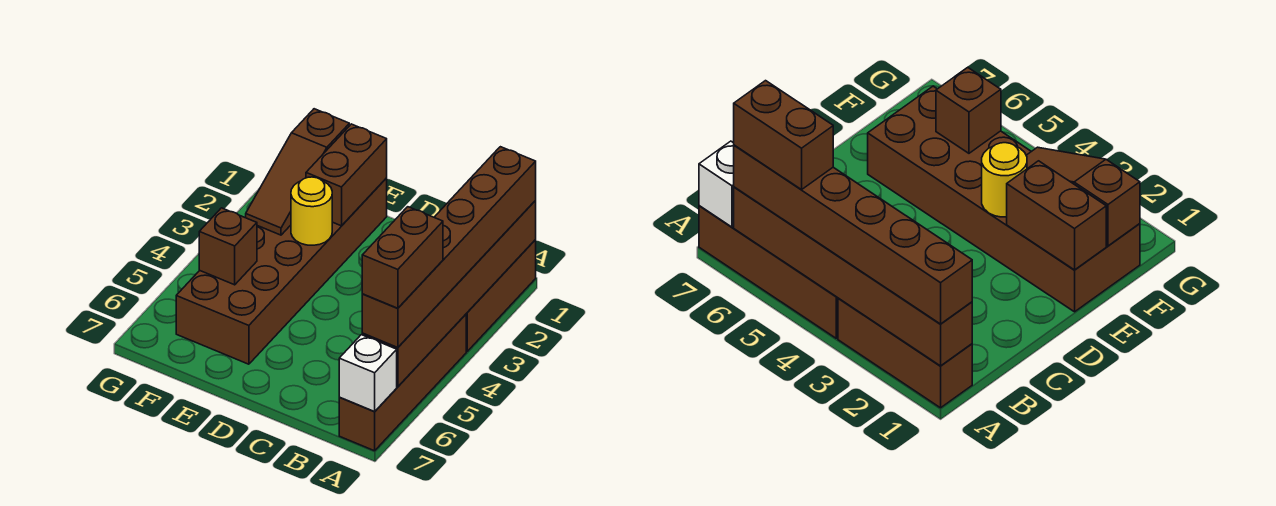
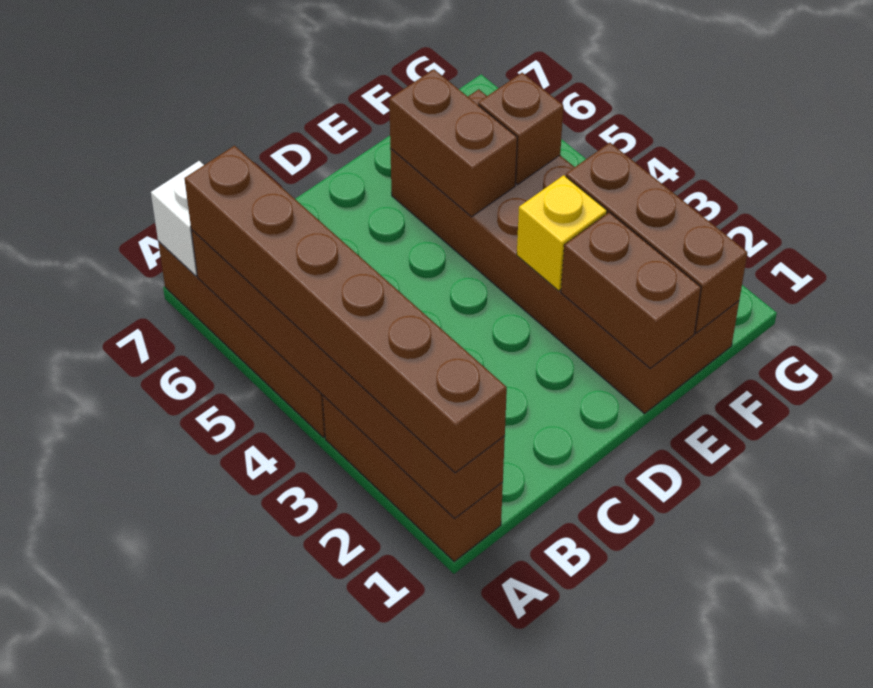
brown 1x2 brick [362,207,443,308] -> brown 1x2 brick moved to [389,69,517,217]
yellow 1x1 round brick [291,177,332,245] -> yellow 1x1 brick [517,175,607,291]
brown 1x3 slope [246,109,349,235] -> brown 1x3 brick [566,143,747,333]

